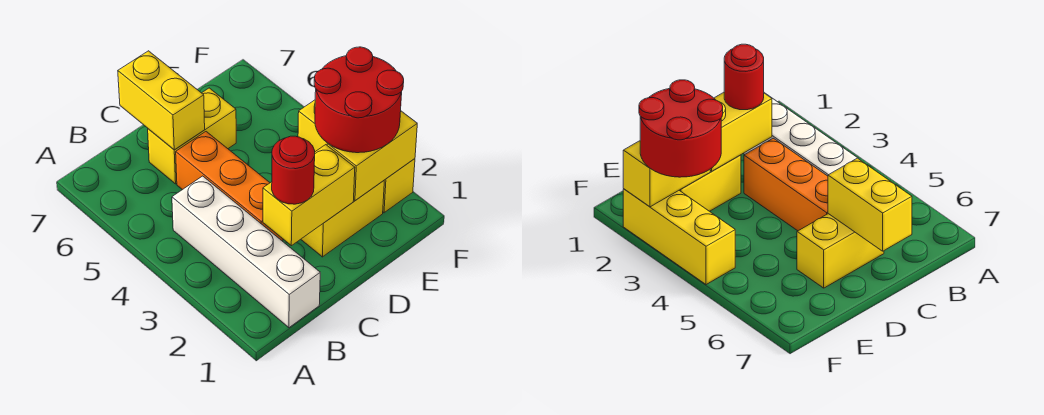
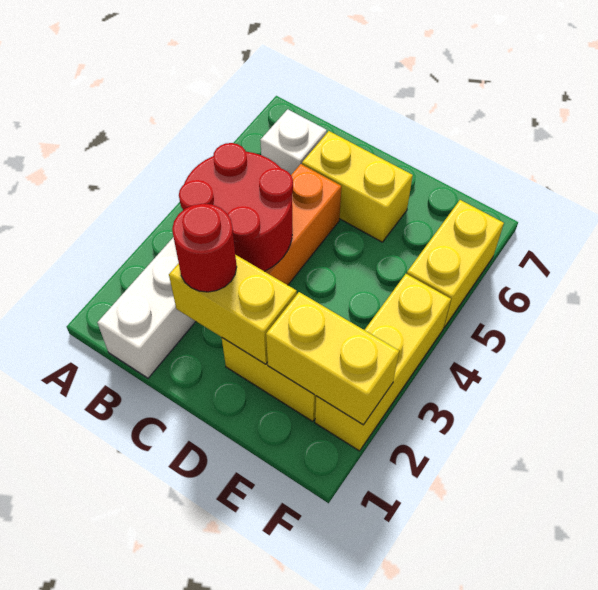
none -> white 1x1 brick [260,109,327,175]
yellow 1x2 brick [118,51,205,150] -> yellow 1x2 brick moved to [407,200,504,327]
red 2x2 round brick [314,47,404,153] -> red 2x2 round brick moved to [179,143,293,271]

